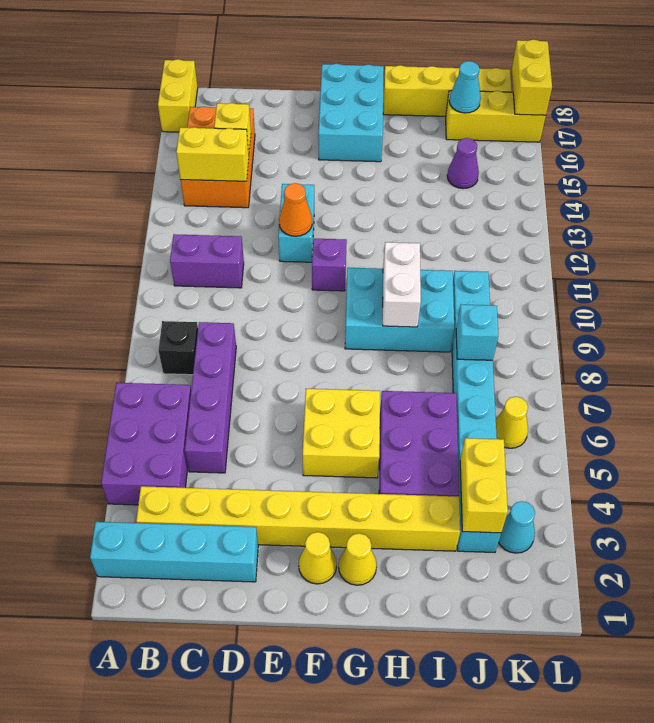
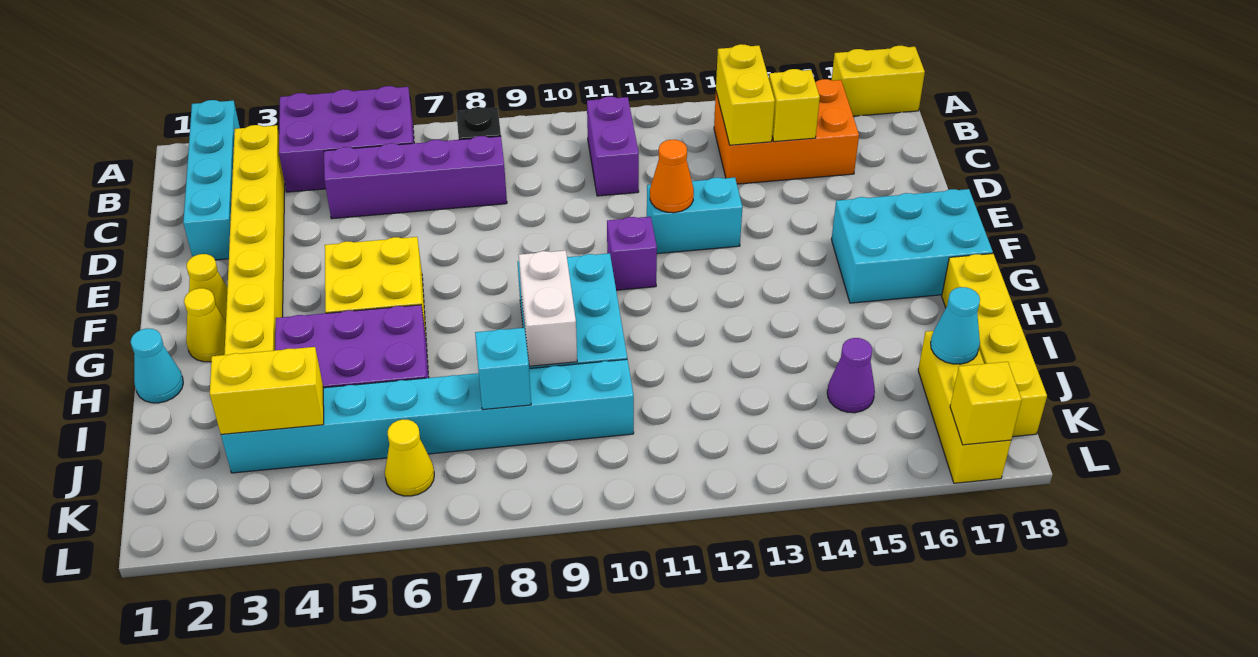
white 1x2 brick [383,242,421,327] -> white 1x2 brick turned to [519,250,577,366]
cyan 1x1 cone [498,501,535,553] -> cyan 1x1 cone moved to [131,328,183,403]
yellow 1x2 brick [512,40,552,115] -> yellow 1x1 brick [950,362,1022,445]

